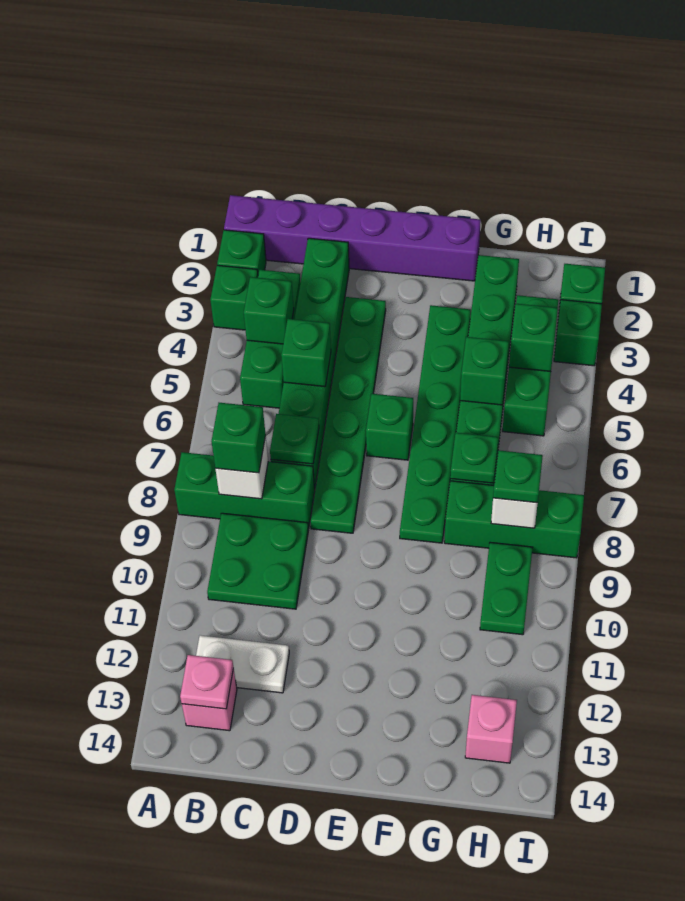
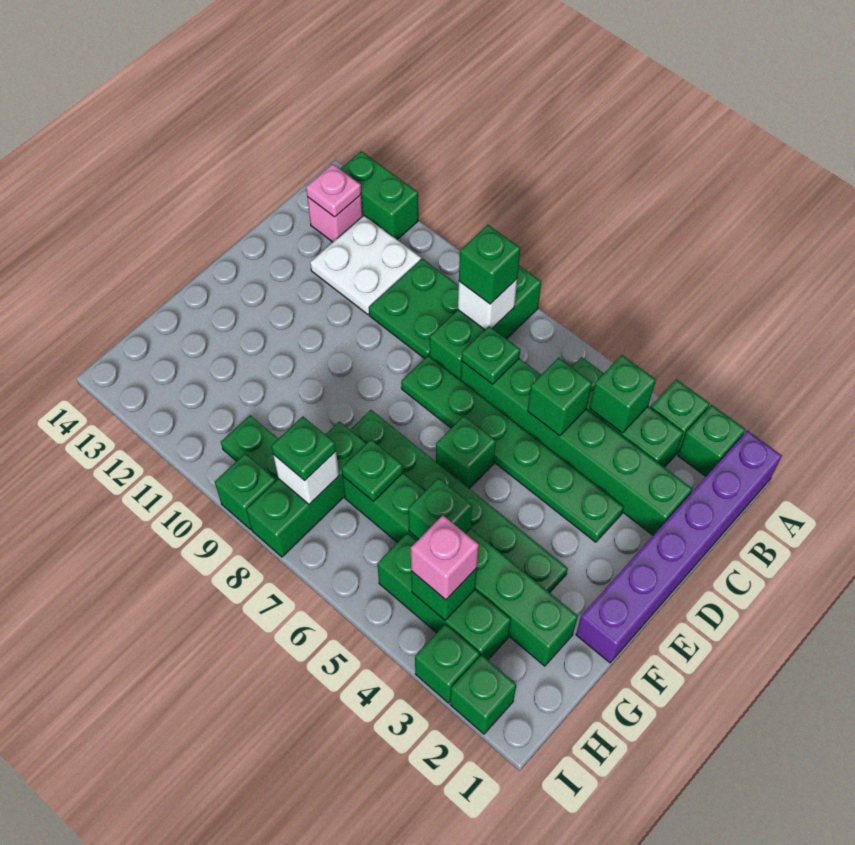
none -> green 1x2 brick [340,151,418,240]
white 1x2 plate [196,635,289,693] -> white 2x2 plate [310,215,421,314]
pink 1x1 brick [465,695,517,763] -> pink 1x1 brick moved to [411,515,479,600]
none -> green 1x1 brick [215,453,276,529]

